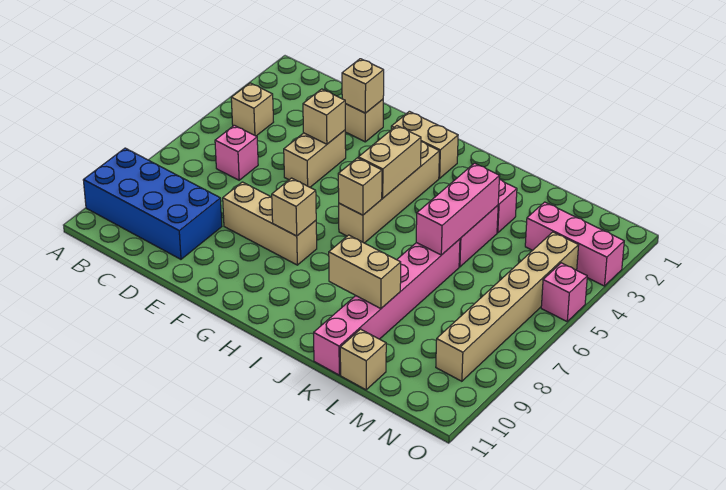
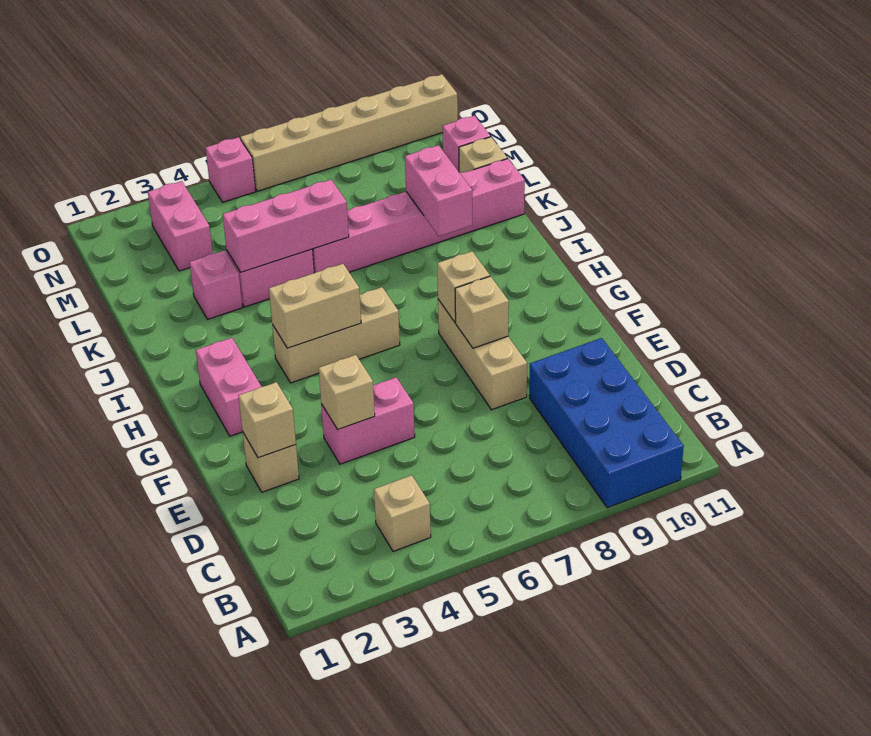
pink 1x1 brick [215,125,258,180] -> pink 1x1 brick moved to [442,116,490,172]
tan 1x2 brick [284,130,346,187] -> pink 1x2 brick [321,377,415,464]
tan 1x2 brick [391,111,458,178] -> pink 1x2 brick [196,338,262,436]
tan 1x4 brick [339,142,439,243] -> tan 1x3 brick [272,287,400,383]
tan 1x1 brick [338,158,382,215] -> tan 1x1 brick moved to [455,276,509,348]
tan 1x2 brick [329,235,401,309] -> pink 1x2 brick [405,145,472,236]
pink 1x3 brick [525,202,624,286] -> pink 1x2 brick [148,181,213,271]
tan 1x6 brick [436,232,579,381] -> tan 1x6 brick moved to [241,74,458,191]

